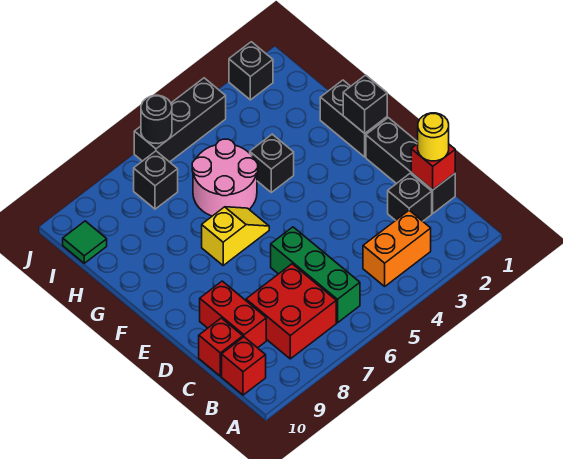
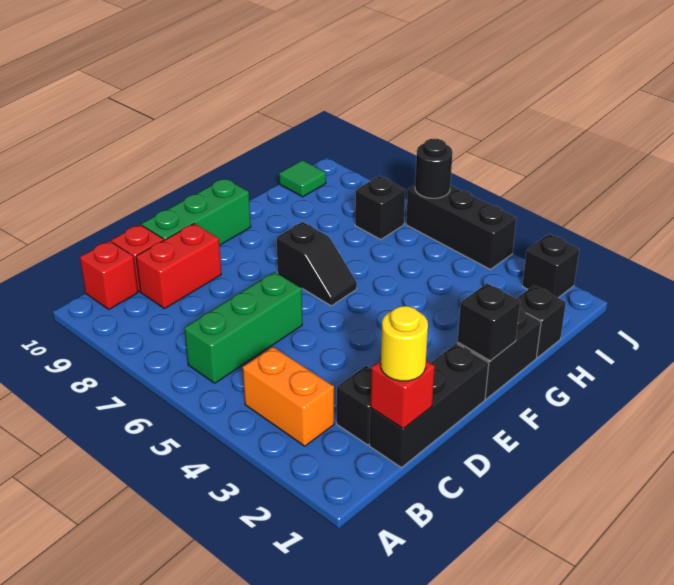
red 2x2 brick [246,264,336,359] -> none
none -> green 1x3 brick [142,178,251,245]
yellow 1x2 slope [202,207,269,265] -> black 1x2 slope [277,222,357,306]
black 1x1 brick [250,134,294,192] -> black 1x1 brick moved to [516,285,566,358]
pink 2x2 round brick [192,139,258,216] -> none

